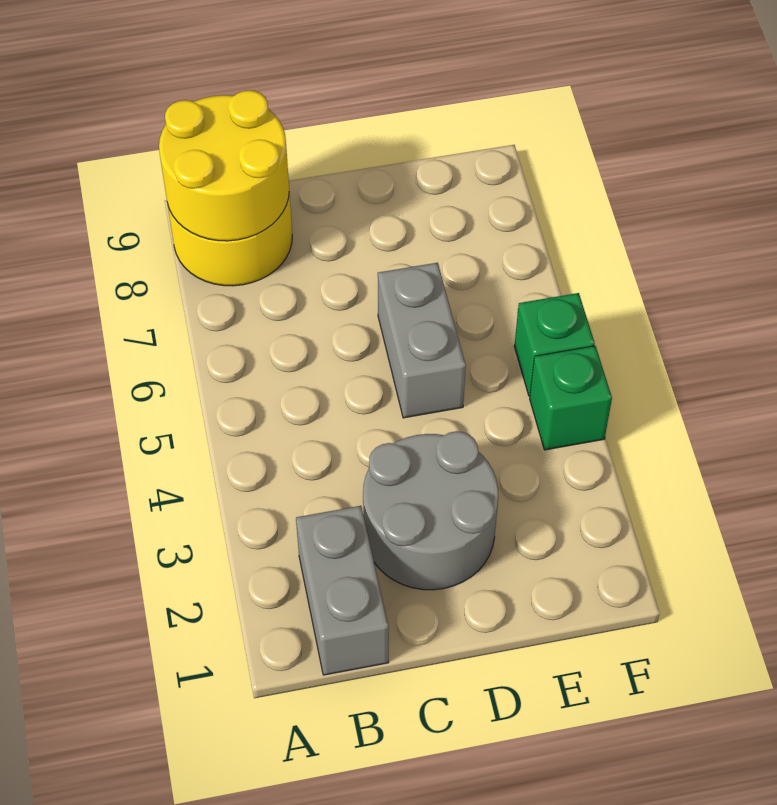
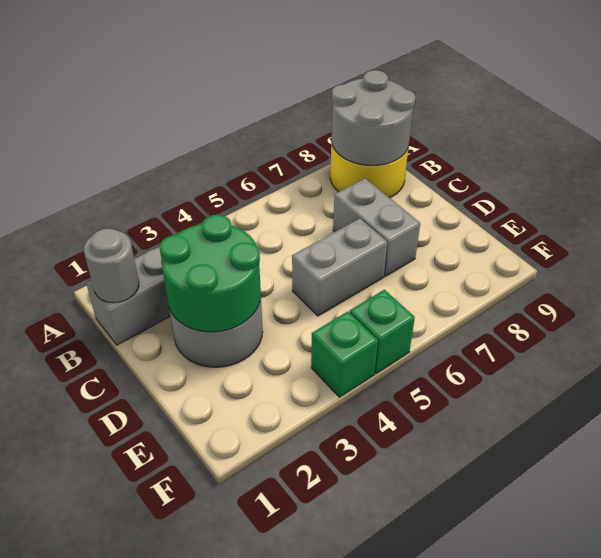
yellow 2x2 round brick [159,90,289,241] -> grey 2x2 round brick [331,70,416,165]
none -> grey 1x1 round brick [84,229,139,303]
none -> green 2x2 round brick [159,215,261,332]
none -> grey 1x2 brick [333,178,420,276]

